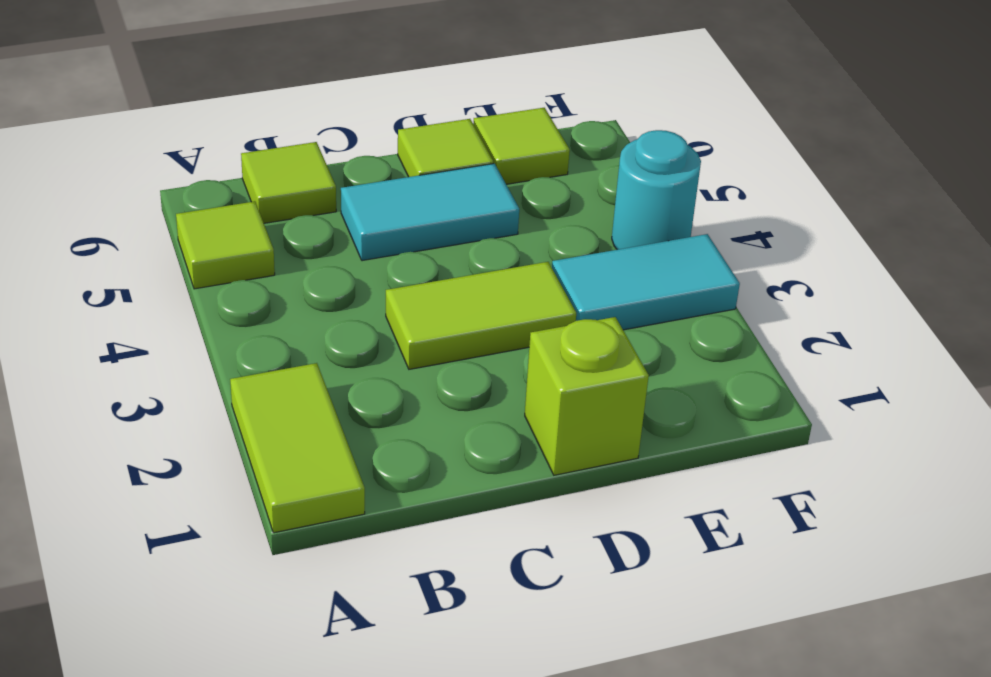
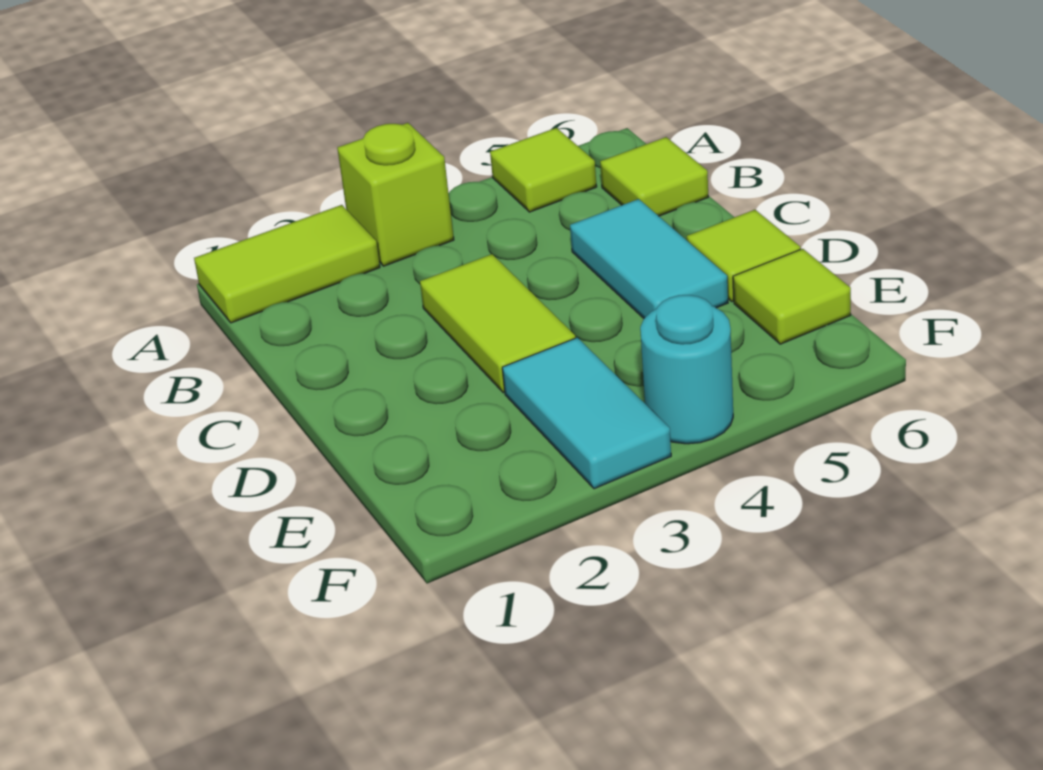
lime 1x1 brick [525,317,649,475] -> lime 1x1 brick moved to [337,123,454,266]

